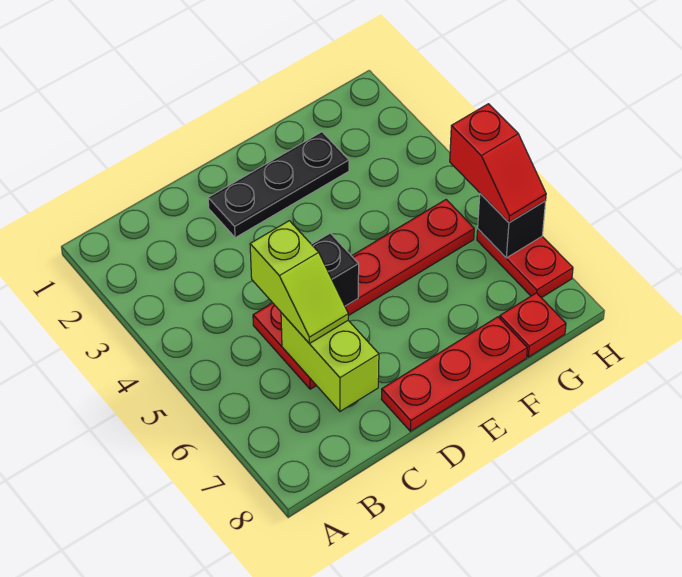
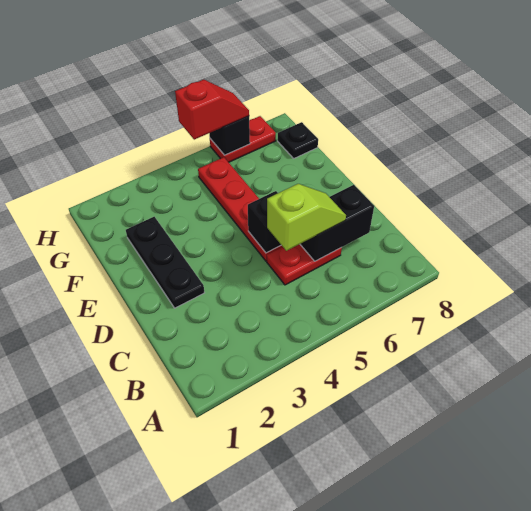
lime 1x2 brick [281,313,379,411] -> black 1x2 brick [300,185,374,261]
red 1x3 plate [381,317,527,431] -> none
red 1x1 plate [500,293,566,357] -> black 1x1 plate [278,122,318,158]

